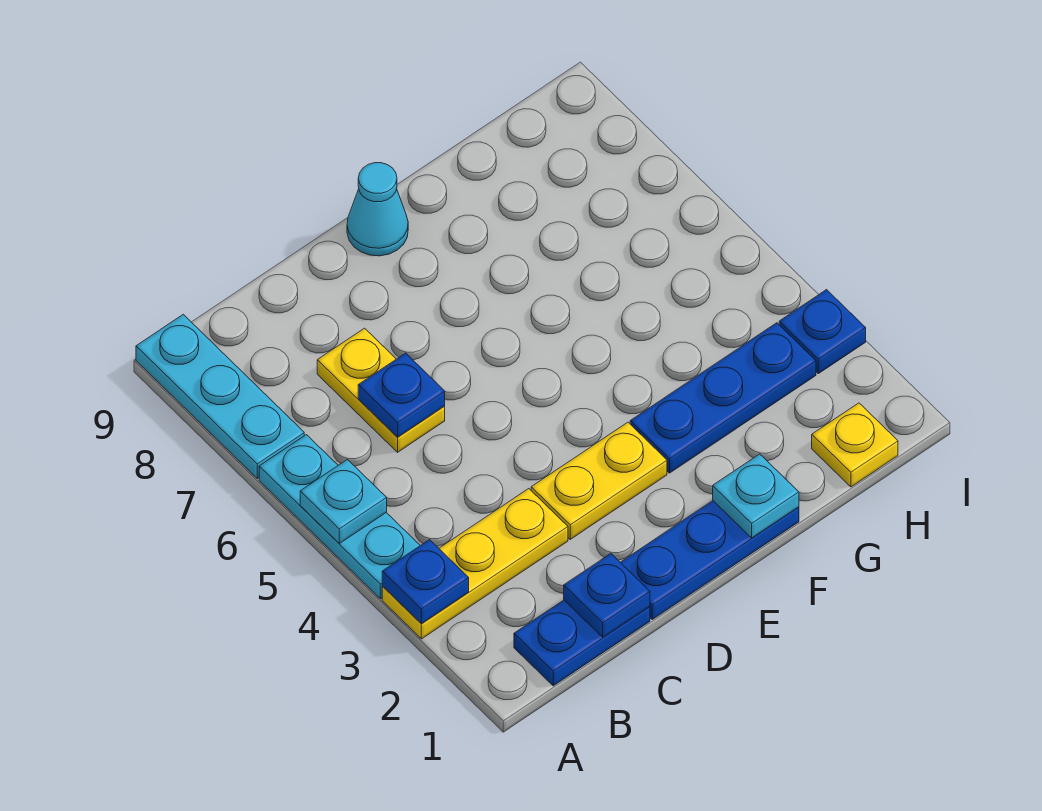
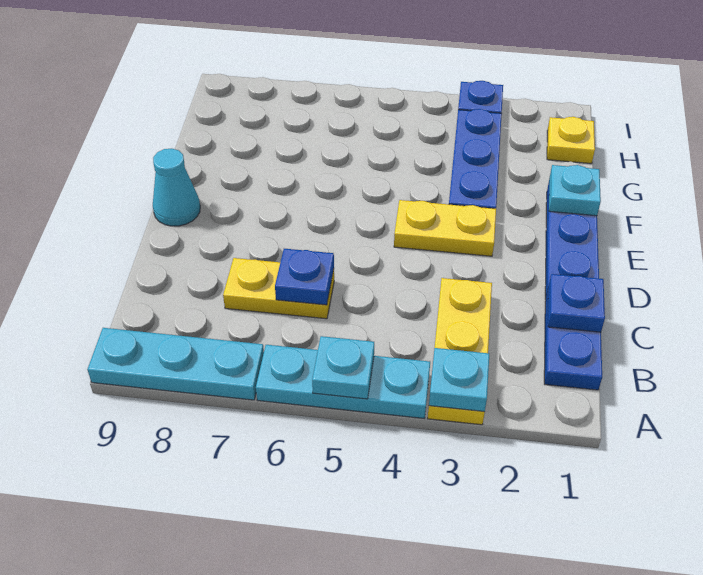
blue 1x1 plate [382,540,469,624] -> cyan 1x1 plate [429,348,489,412]
yellow 1x2 plate [531,422,667,539] -> yellow 1x2 plate turned to [394,200,496,256]

